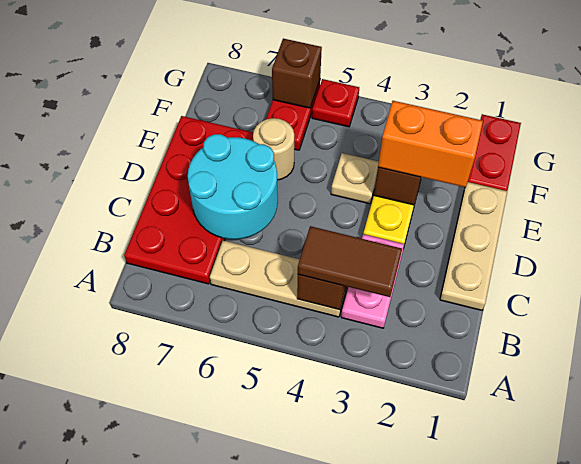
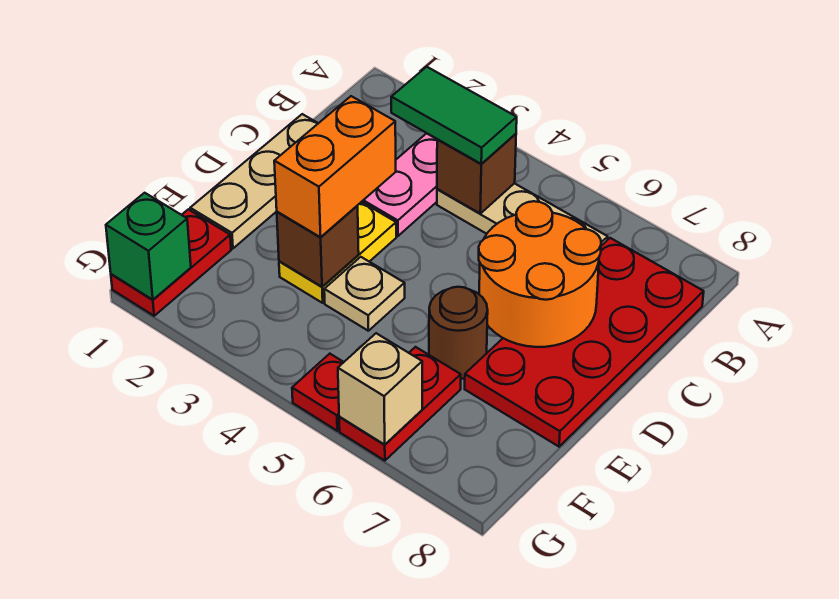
brown 1x2 tile [298,226,402,297] -> green 1x2 tile [391,67,517,164]
cyan 2x2 round brick [188,134,278,239] -> orange 2x2 round brick [479,201,601,347]
orange 1x2 brick [378,101,483,187] -> orange 1x2 brick turned to [274,96,396,237]
tan 1x1 round brick [253,118,294,180] -> brown 1x1 round brick [429,287,488,379]
none -> green 1x1 brick [106,193,191,300]
brown 1x1 brick [272,39,322,108] -> tan 1x1 brick [338,333,422,445]

